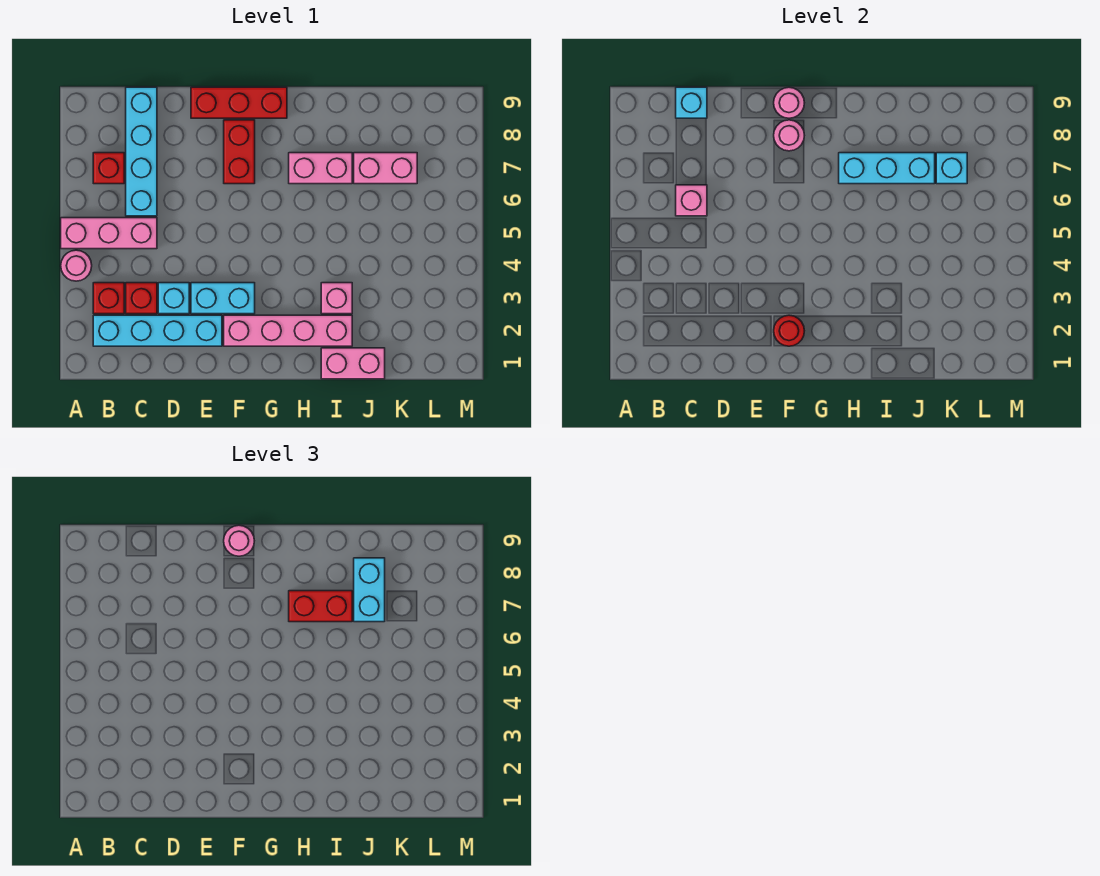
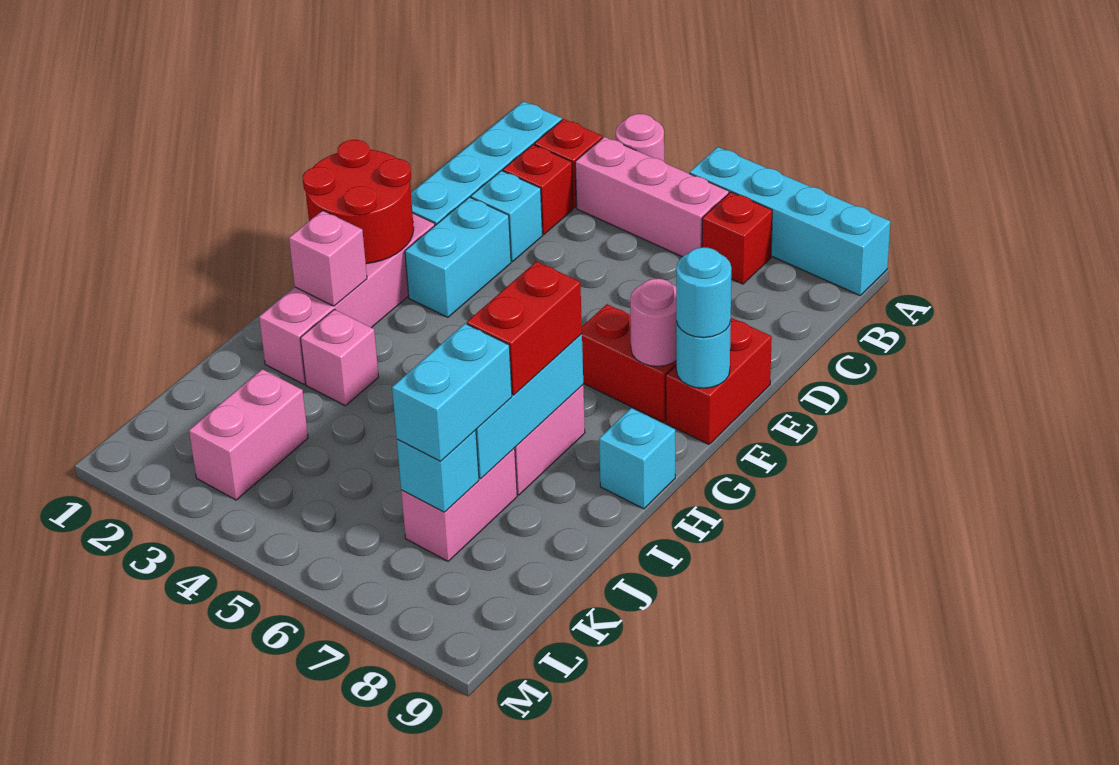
pink 1x3 brick [61,218,157,249] -> pink 1x3 brick turned to [575,137,729,257]
cyan 1x4 brick [126,87,157,216] -> cyan 1x4 brick moved to [689,147,890,295]
pink 1x1 brick [676,185,707,216] -> pink 1x1 brick moved to [289,211,367,306]
cyan 1x1 brick [676,87,707,118] -> cyan 1x1 brick moved to [599,408,675,509]
red 1x3 brick [191,87,287,118] -> red 1x2 brick [666,318,772,444]
red 1x1 round brick [774,315,804,346] -> red 2x2 round brick [303,140,414,264]
pink 1x1 round brick [774,87,804,118] -> cyan 1x1 round brick [676,321,731,388]
pink 1x1 round brick [224,525,254,556] -> cyan 1x1 round brick [676,247,731,338]
pink 1x2 brick [321,348,385,379] -> pink 1x2 brick moved to [189,369,308,500]
cyan 1x2 brick [354,558,385,622] -> cyan 1x2 brick turned to [392,324,512,461]

